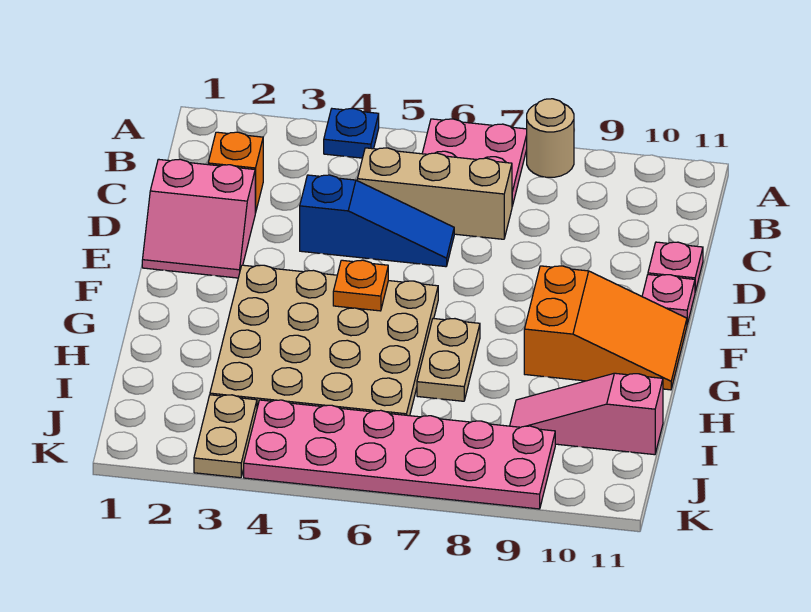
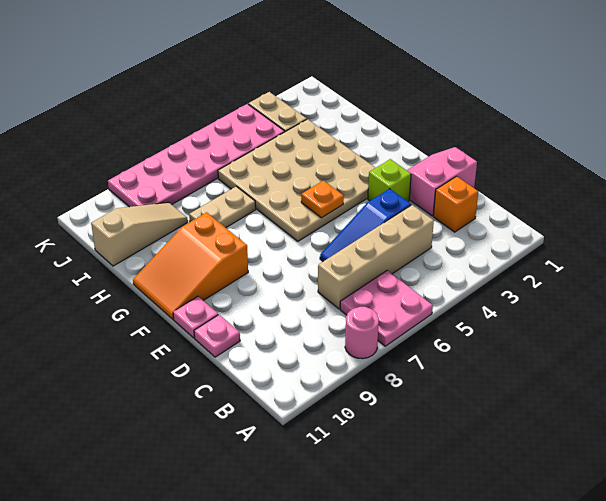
blue 1x1 plate [324,109,379,158] -> none
tan 1x1 round brick [527,99,574,177] -> pink 1x1 round brick [345,307,379,359]
tan 1x3 brick [357,148,512,239] -> tan 1x4 brick [318,205,434,309]
none -> lime 1x1 brick [368,159,411,201]
tan 1x2 plate [417,319,480,401] -> tan 1x2 plate turned to [189,186,256,228]
pink 1x3 slope [510,373,663,455] -> tan 1x3 slope [91,202,188,266]

